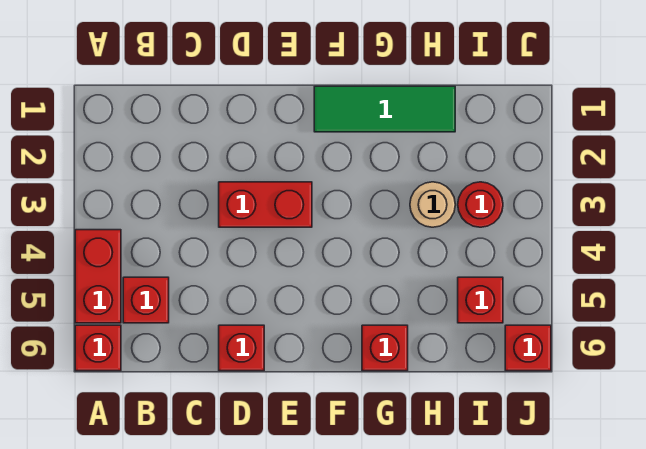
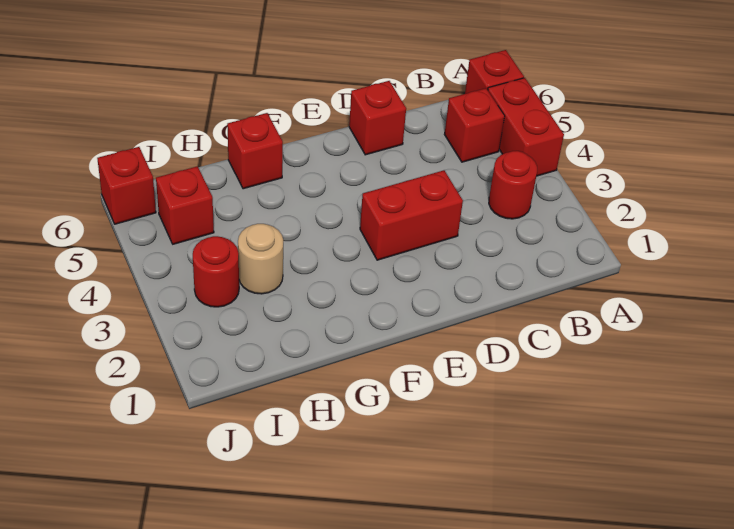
none -> red 1x1 round brick [489,151,537,219]
green 1x3 tile [314,86,455,132] -> none

